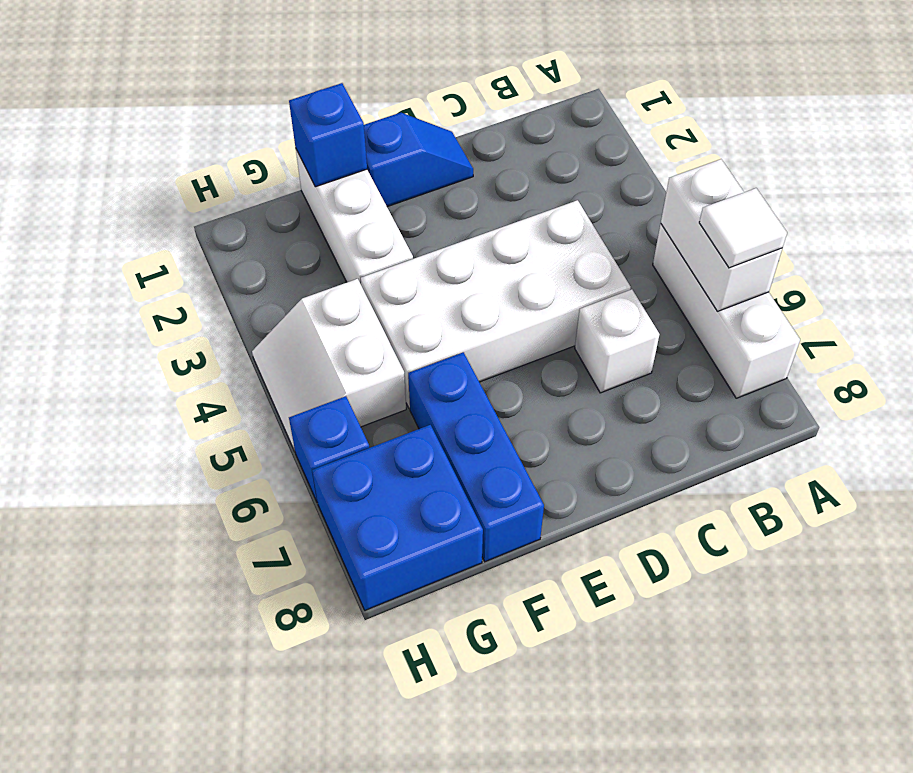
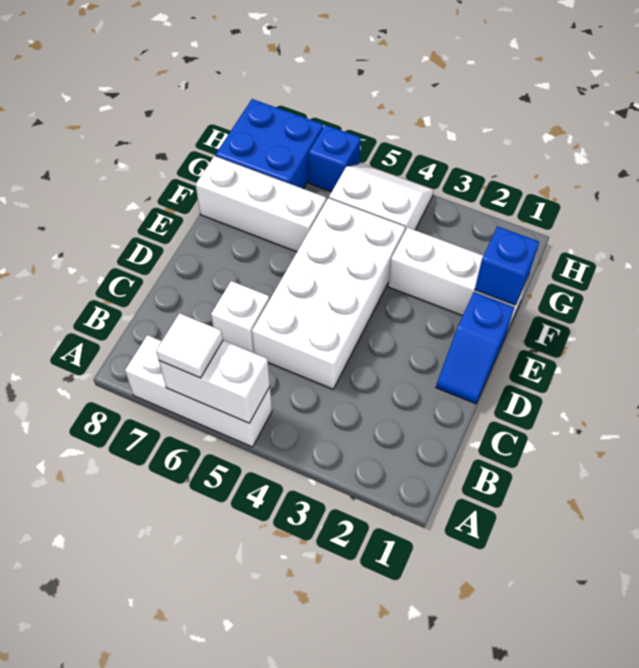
blue 1x3 brick [408,352,544,562] -> white 1x3 brick [196,156,326,252]

